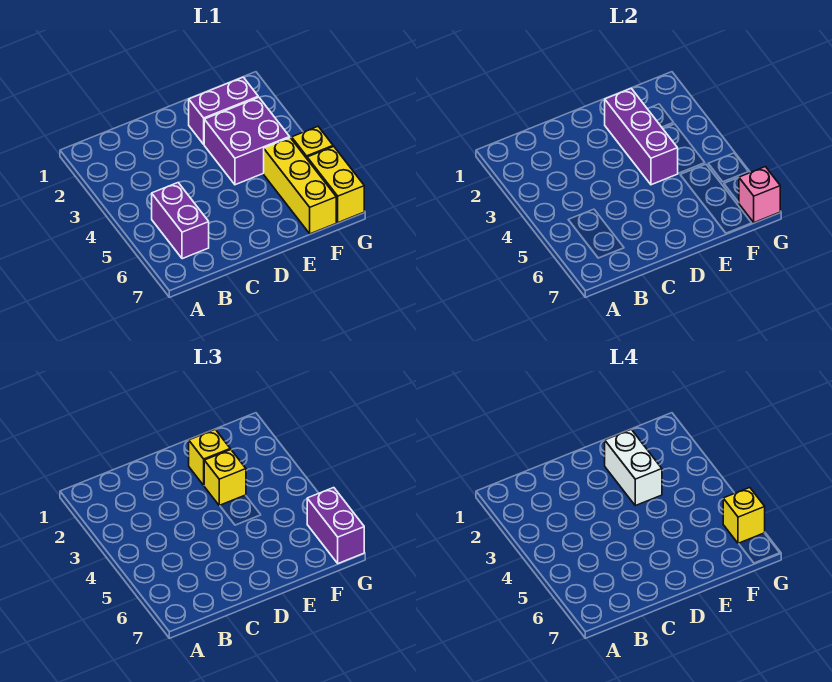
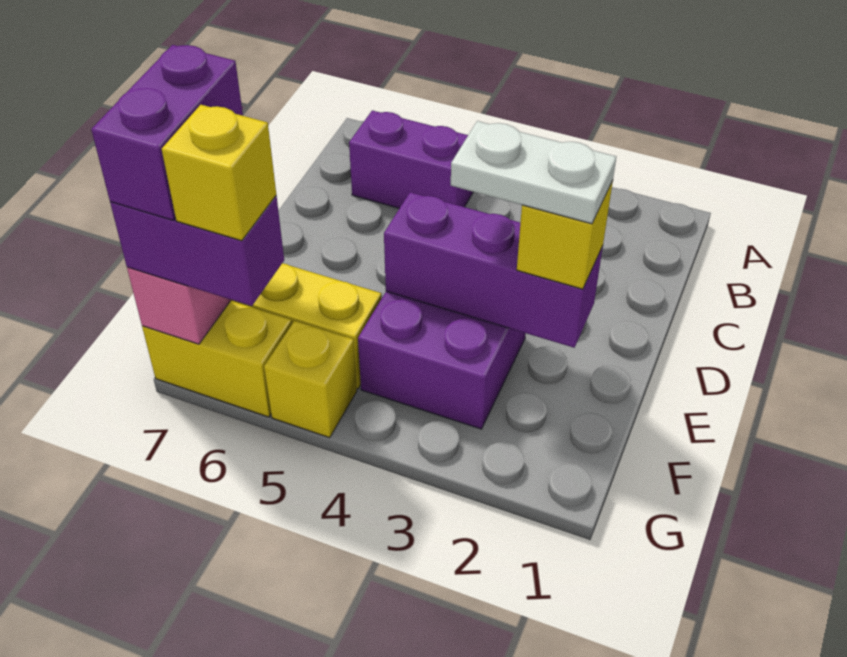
purple 1x2 brick [189,77,258,144] -> purple 1x2 brick moved to [91,45,243,220]
white 1x2 brick [605,430,662,506] -> white 1x2 plate [451,121,616,224]
yellow 1x1 brick [204,450,246,506] -> none

